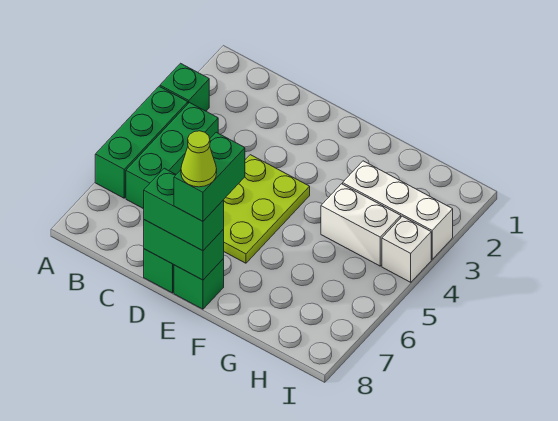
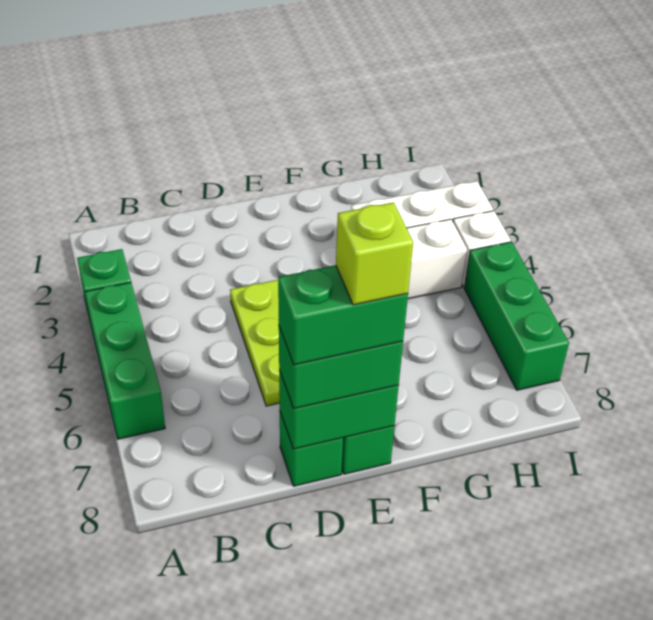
green 1x3 brick [126,103,218,209] -> green 1x3 brick moved to [464,242,569,390]
green 1x2 brick [174,132,245,221] -> green 1x2 brick turned to [278,265,408,365]
lime 1x1 cone [181,131,217,187] -> lime 1x1 brick [336,202,413,305]

